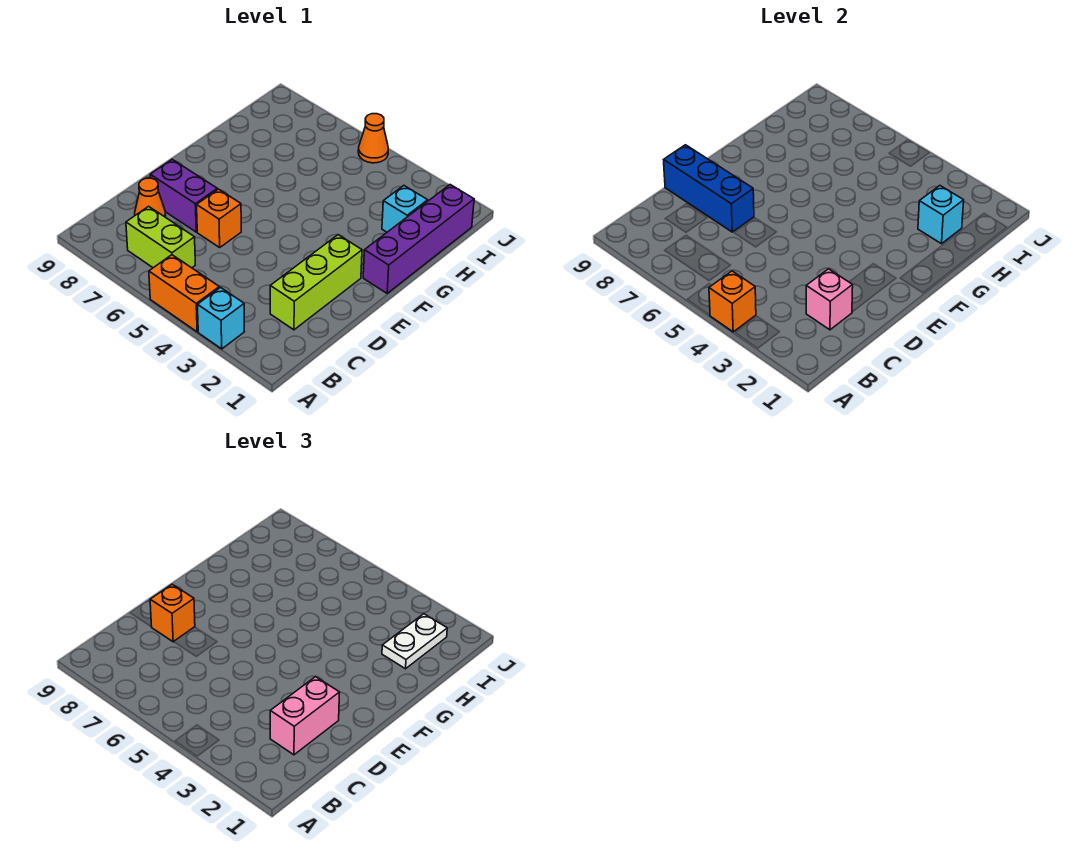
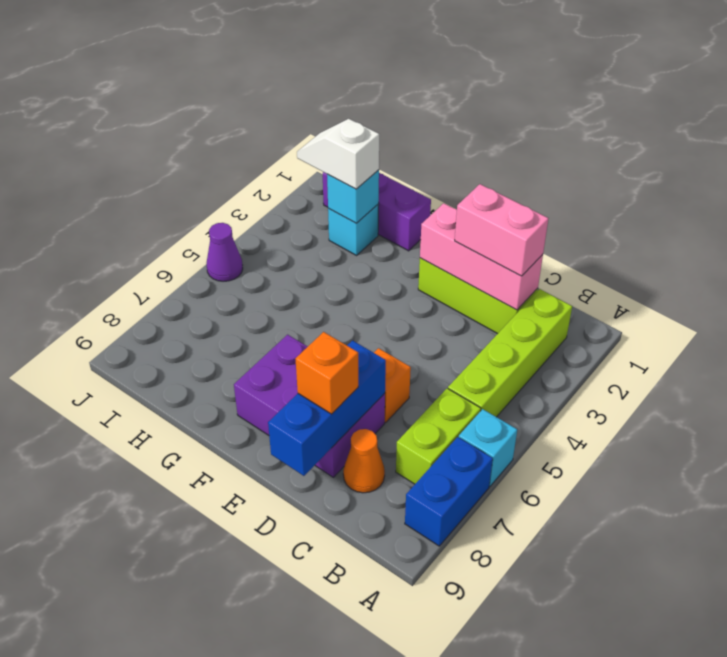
cyan 1x1 brick [198,288,244,349] -> cyan 1x1 brick moved to [459,409,517,487]
orange 1x2 brick [149,255,219,332] -> none
orange 1x1 brick [709,271,756,332] -> none
none -> blue 1x2 brick [405,437,493,546]
none -> lime 1x4 brick [448,289,572,417]
pink 1x1 brick [806,269,853,330] -> pink 1x3 brick [420,203,543,310]
purple 1x2 brick [150,159,217,232] -> purple 2x3 brick [234,335,385,477]
purple 1x4 brick [363,185,474,293] -> purple 1x3 brick [323,172,431,251]
white 1x2 plate [382,614,447,669] -> white 1x2 slope [297,119,379,189]
orange 1x1 cone [358,114,388,163] -> purple 1x1 cone [207,223,243,281]

